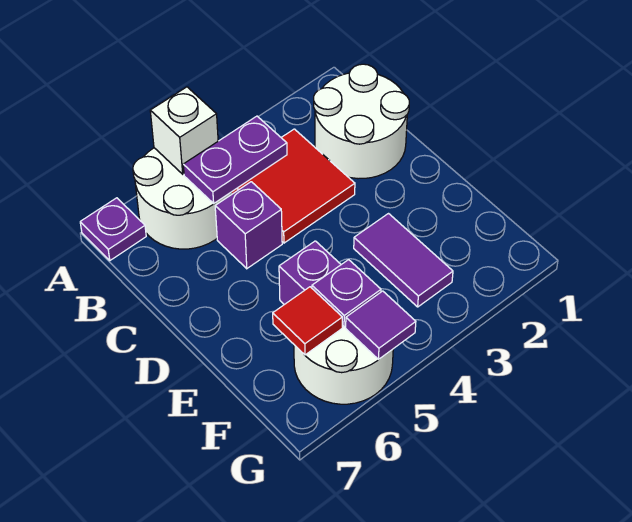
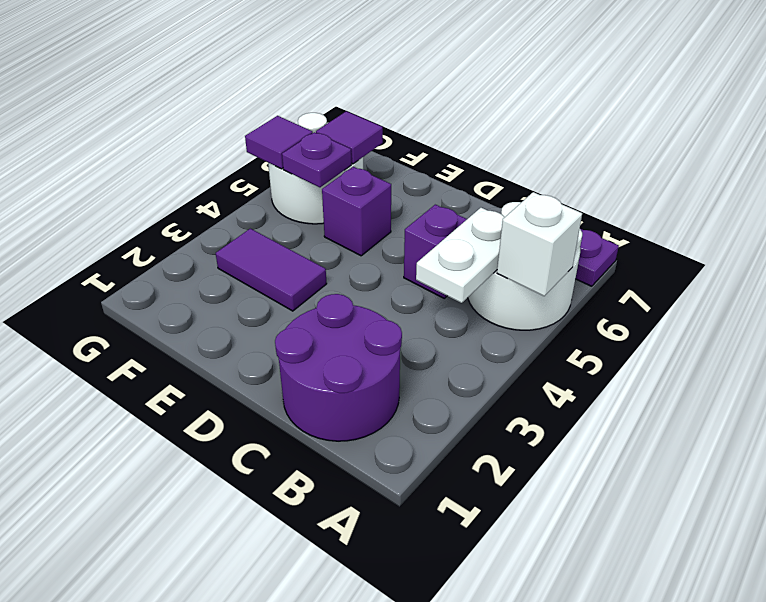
white 2x2 round brick [314,64,409,179] -> purple 2x2 round brick [275,294,402,441]
red 2x2 tile [231,129,355,243] -> none
purple 1x2 plate [183,116,287,203] -> white 1x2 plate [416,208,505,303]
red 1x1 tile [273,287,342,355] -> purple 1x1 tile [316,111,383,164]

